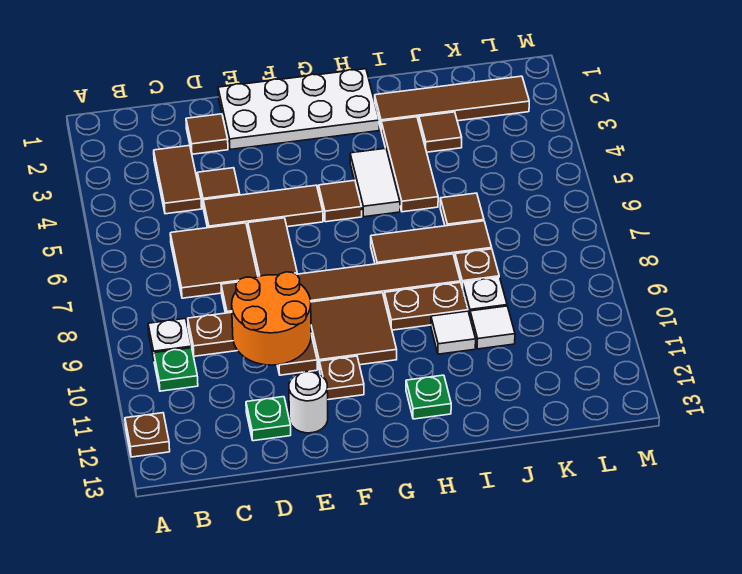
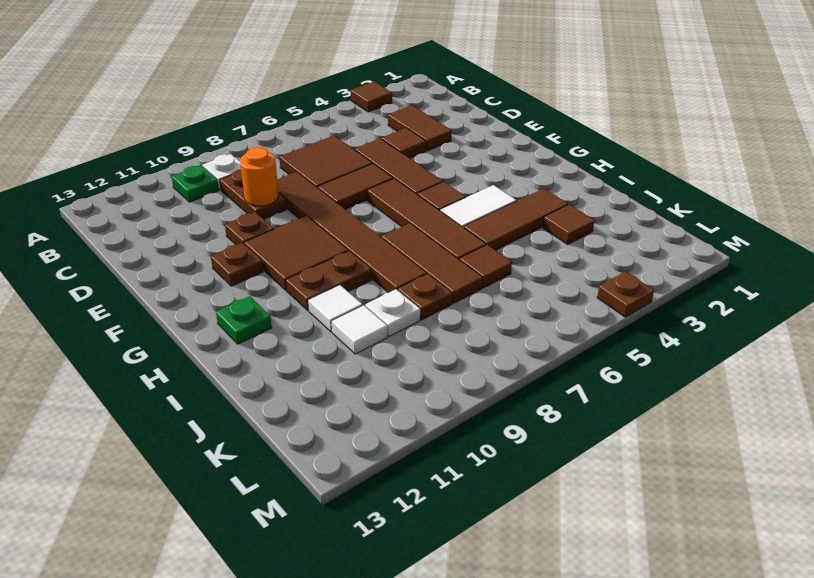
brown 1x1 plate [125,413,170,457] -> brown 1x1 plate moved to [597,271,654,317]
brown 1x2 tile [154,145,202,214] -> brown 1x2 tile turned to [388,105,452,151]
brown 1x1 tile [186,114,228,154] -> brown 1x1 tile moved to [351,82,392,112]
orange 2x2 round brick [232,272,311,365] -> orange 1x1 round brick [240,147,279,206]
green 1x1 plate [246,397,291,441] -> none
white 2x4 plate [218,69,379,150] -> none
white 1x1 round brick [289,372,328,433] -> none
brown 1x2 plate [384,282,468,330] -> brown 1x2 plate turned to [286,251,371,311]
brown 1x4 tile [375,76,529,129] -> brown 1x4 tile moved to [367,178,486,259]

